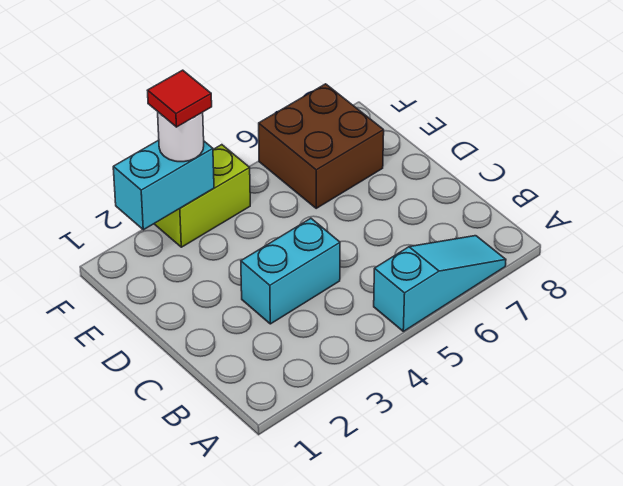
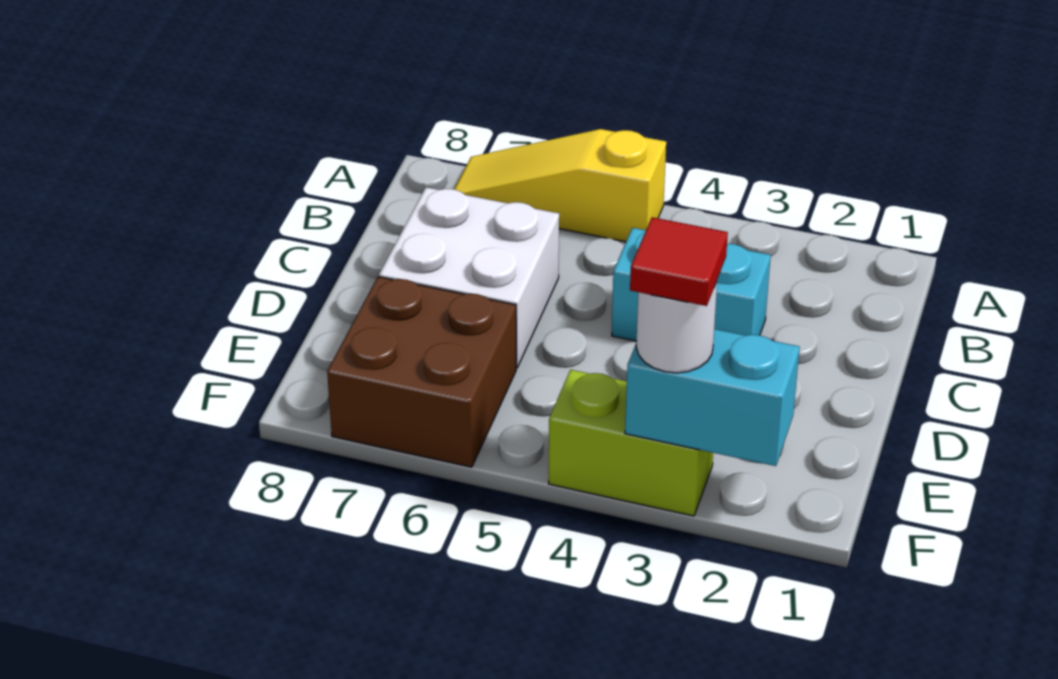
cyan 1x3 slope [374,236,506,331] -> yellow 1x3 slope [454,129,666,242]
none -> white 2x2 brick [379,187,559,368]

